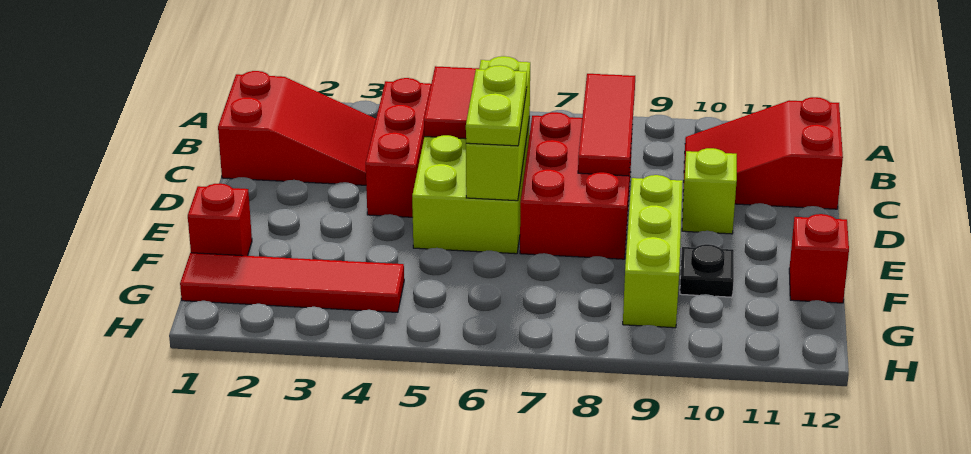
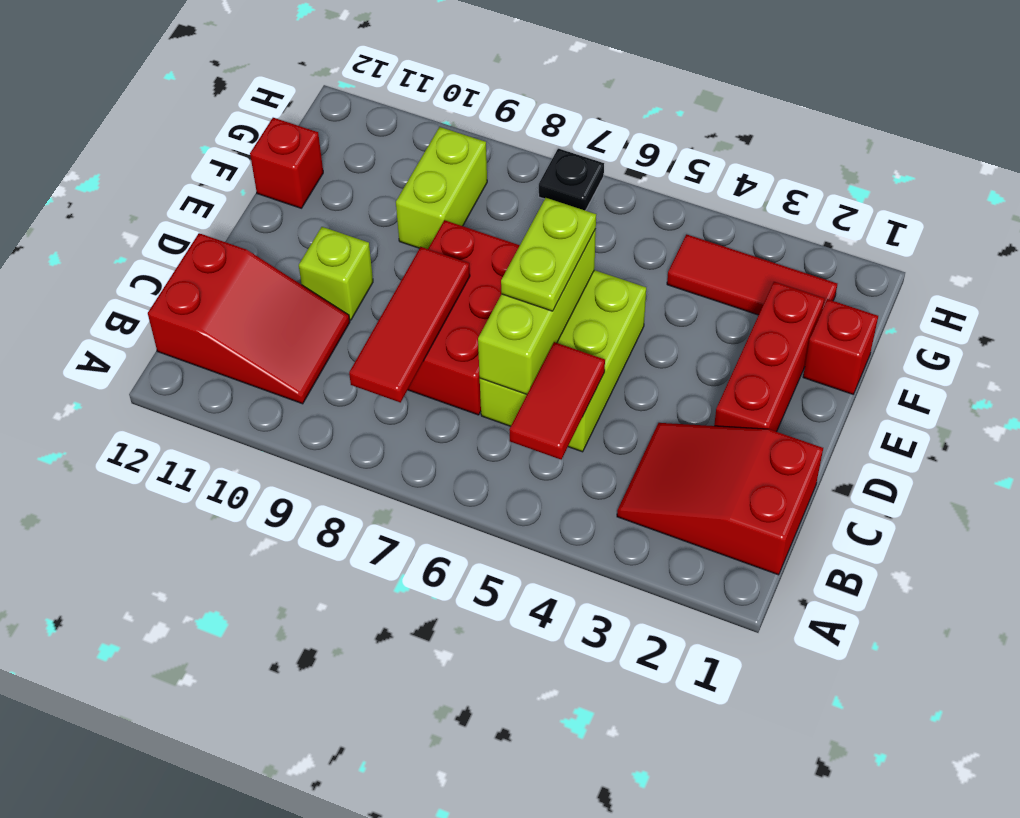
red 1x3 brick [366,78,431,217] -> red 1x3 brick moved to [714,282,824,432]
lime 1x3 brick [623,175,683,328] -> lime 1x2 brick [396,127,487,249]
black 1x1 plate [680,244,734,297] -> black 1x1 plate moved to [539,149,604,211]
red 1x4 tile [180,253,404,312] -> red 1x3 tile [667,234,837,315]

